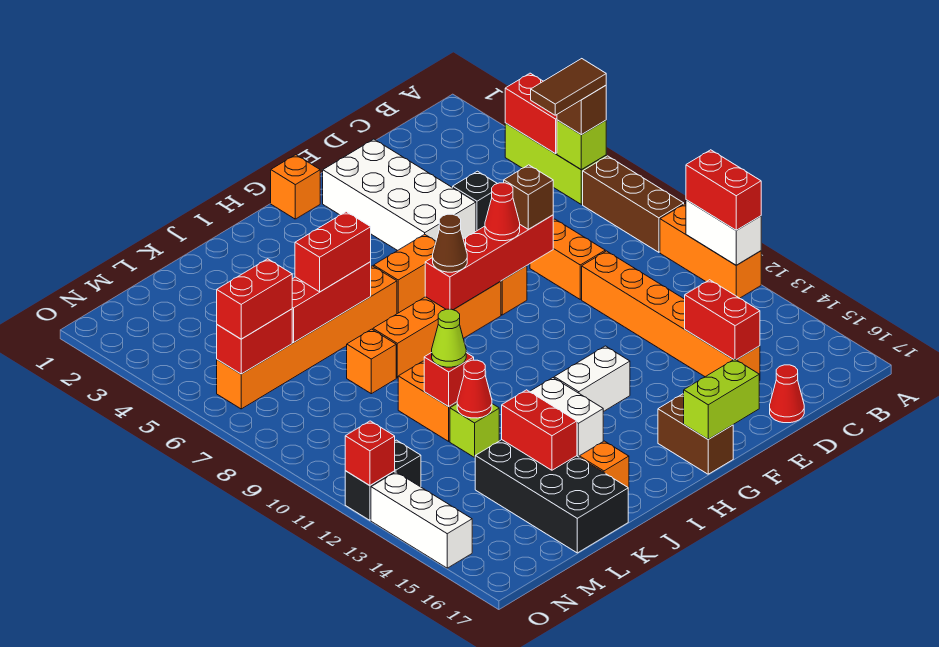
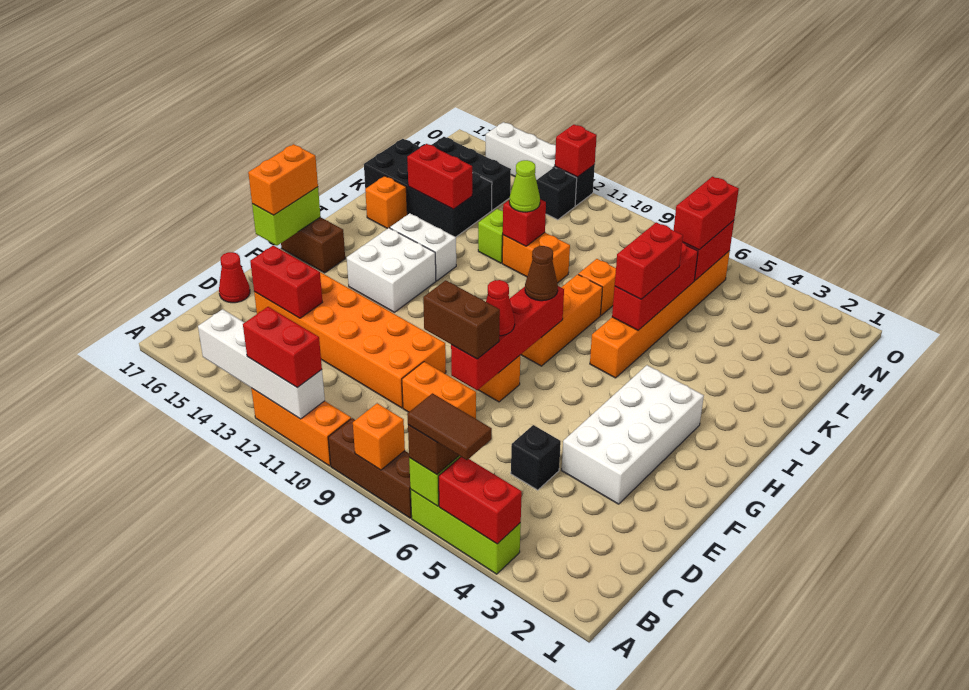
brown 1x2 tile [531,59,606,115] -> brown 1x2 tile turned to [407,393,492,460]
white 1x2 brick [686,200,761,265] -> white 1x4 brick [198,309,325,419]
orange 1x6 brick [582,251,760,381] -> orange 2x6 brick [254,272,446,408]
white 2x4 brick [323,139,476,251] -> white 2x4 brick turned to [562,365,704,504]
brown 1x1 brick [504,165,553,229] -> brown 1x2 brick [423,280,500,359]
orange 1x1 brick [271,155,320,219] -> orange 1x1 brick moved to [353,403,405,470]
orange 1x2 brick [374,234,436,314] -> orange 1x2 brick moved to [248,144,318,215]
orange 1x4 brick [373,281,501,378] -> orange 1x3 brick [521,274,602,366]
white 1x2 brick [554,346,630,412] -> white 2x2 brick [347,228,436,312]
red 1x1 cone [457,360,492,418] -> none
none -> black 1x3 brick [432,137,511,210]

